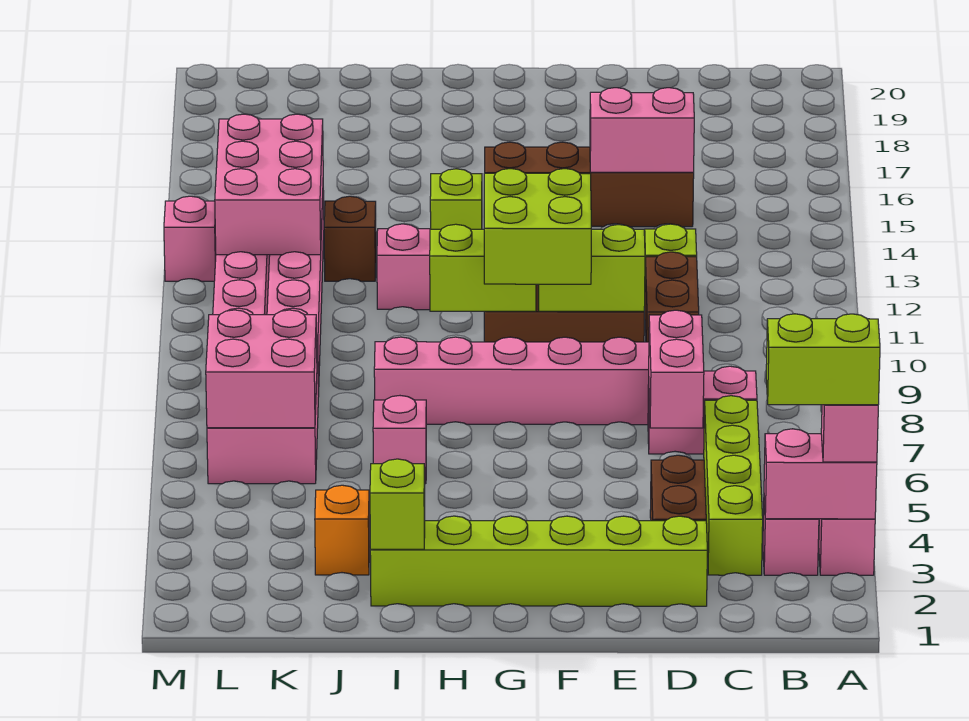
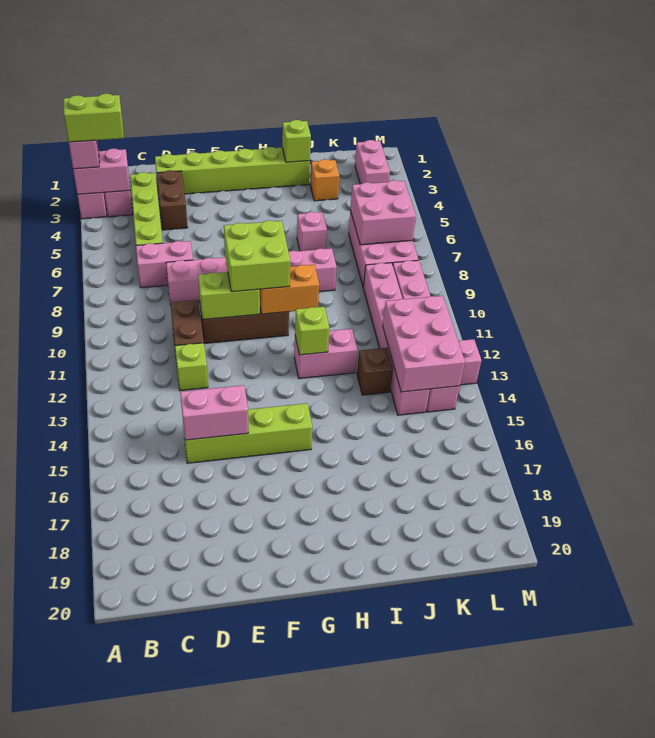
pink 1x2 brick [649,310,704,428] -> pink 1x2 brick moved to [355,140,390,184]
brown 1x4 brick [485,142,694,227] -> lime 1x4 brick [183,403,312,463]
lime 1x2 brick [430,224,536,312] -> orange 1x2 brick [260,265,319,314]

